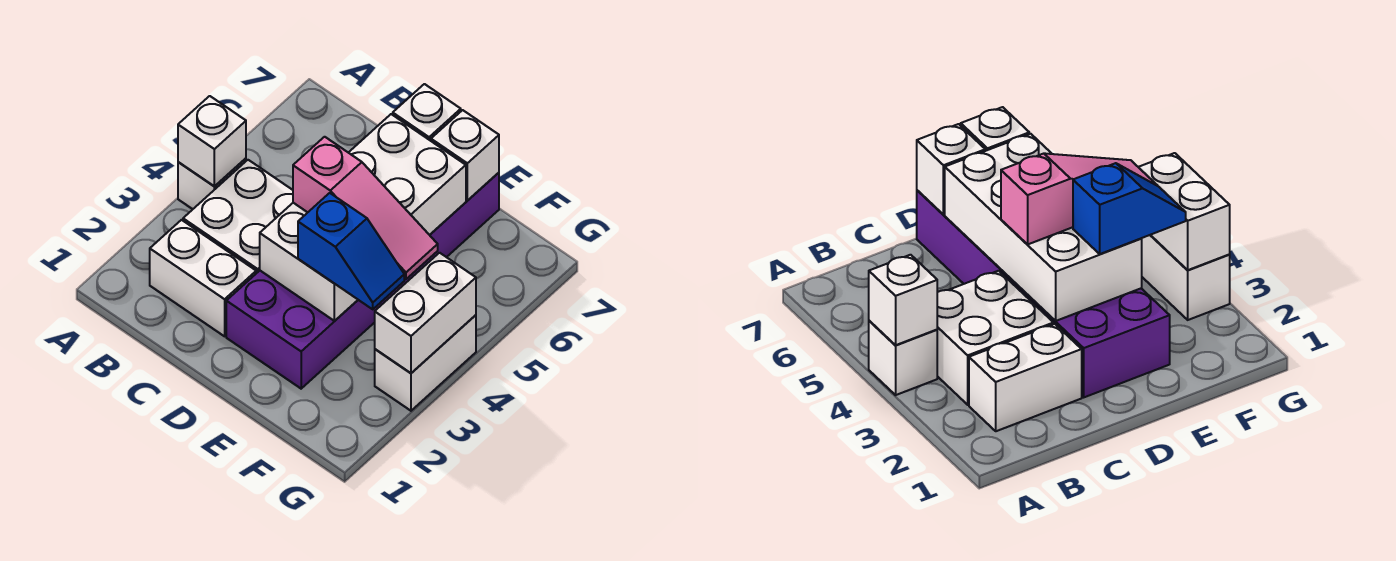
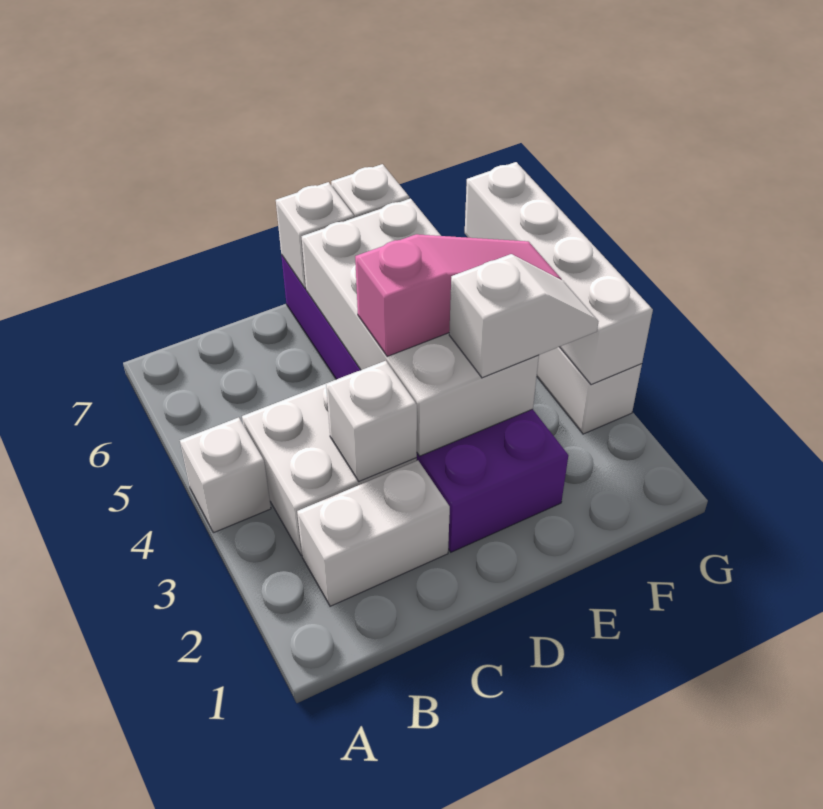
white 1x1 brick [178,96,246,186] -> white 1x1 brick moved to [326,361,417,481]
blue 1x2 slope [298,193,404,309] -> white 1x2 slope [449,254,599,378]
white 1x2 brick [375,253,476,373] -> white 1x4 brick [465,162,653,385]

